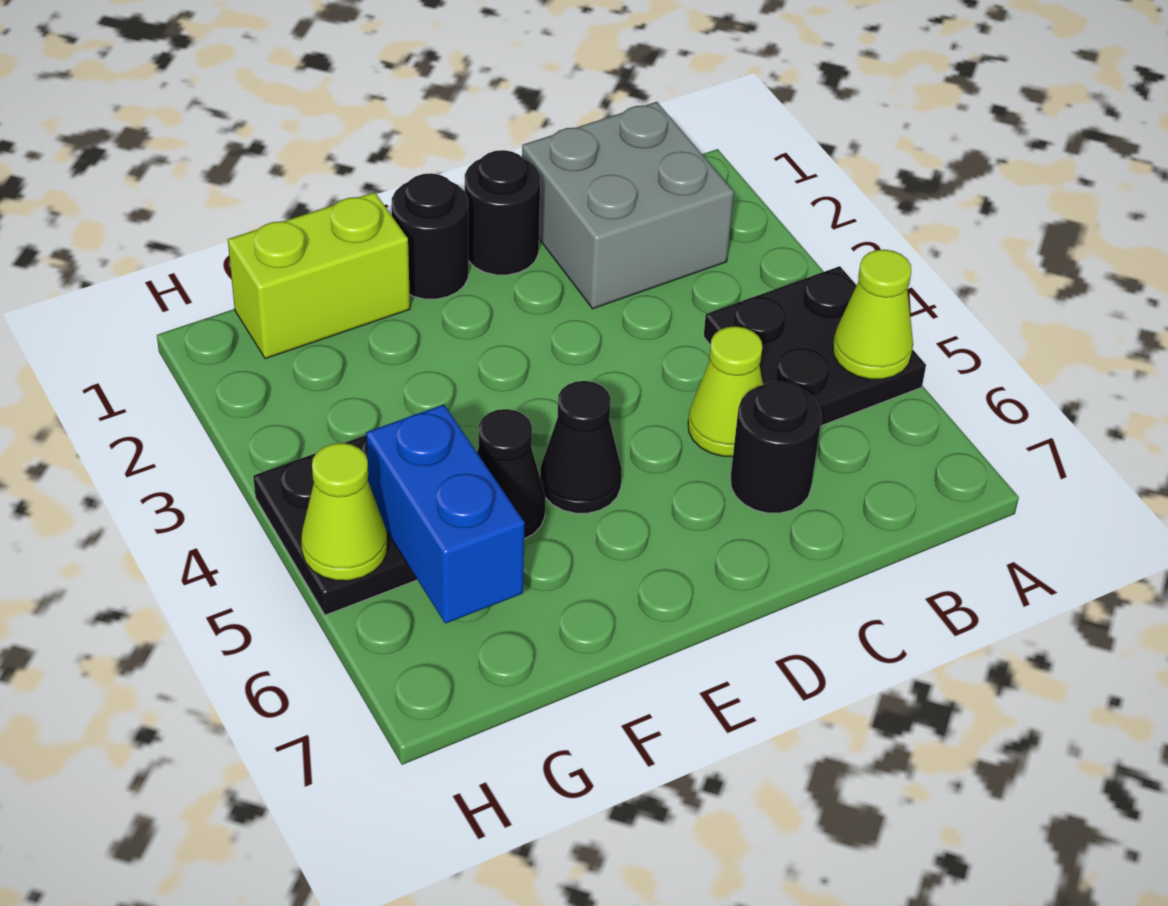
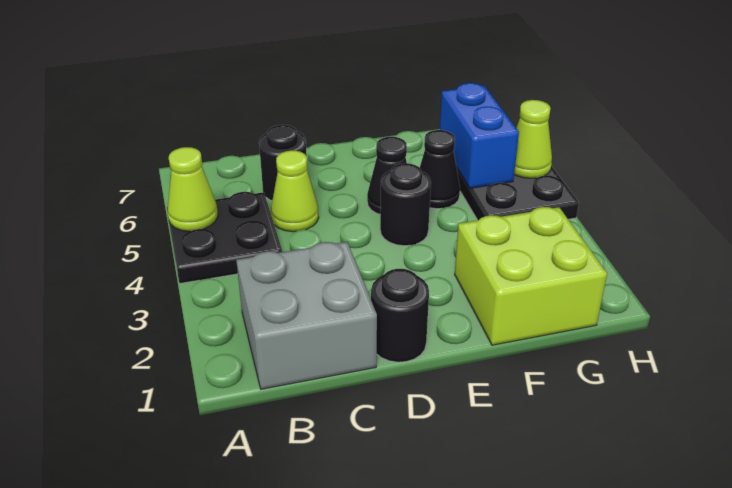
black 1x1 round brick [391,173,468,299] -> black 1x1 round brick moved to [380,163,431,246]
lime 1x2 brick [228,192,410,359] -> lime 2x2 brick [455,207,607,345]

